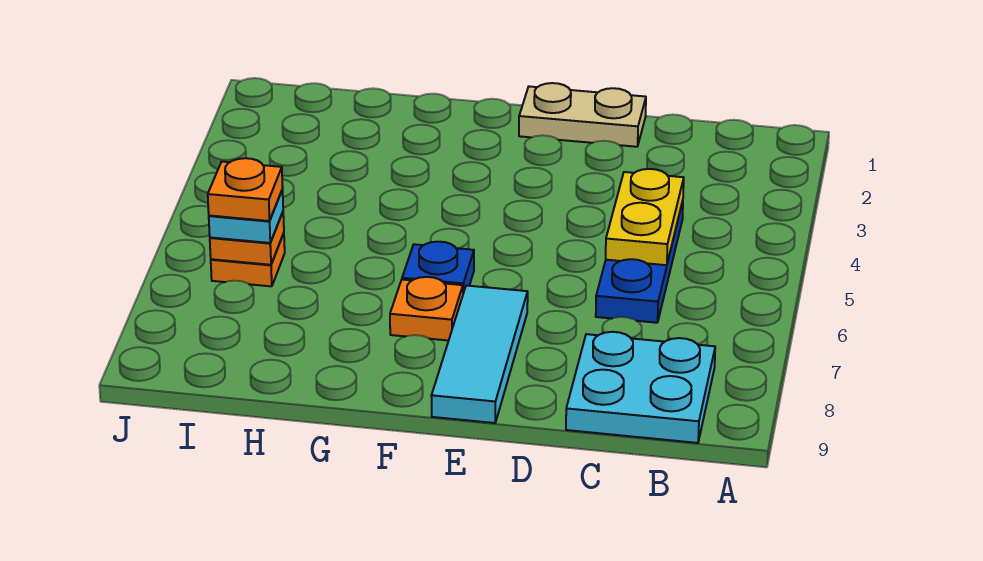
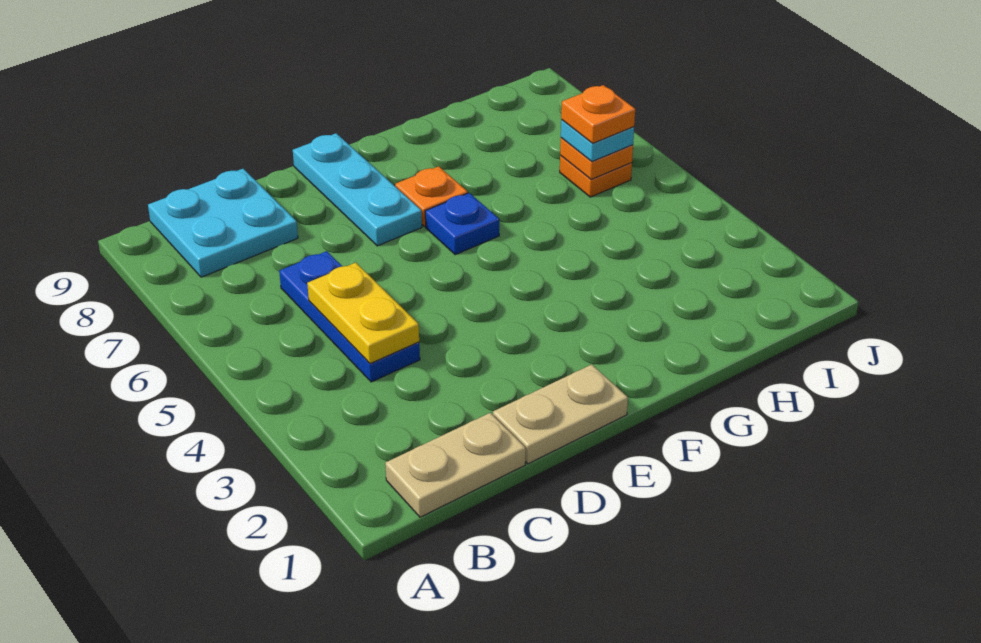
none -> tan 1x2 plate [385,413,526,517]
cyan 1x3 tile [431,285,528,423] -> cyan 1x3 plate [293,133,422,246]

